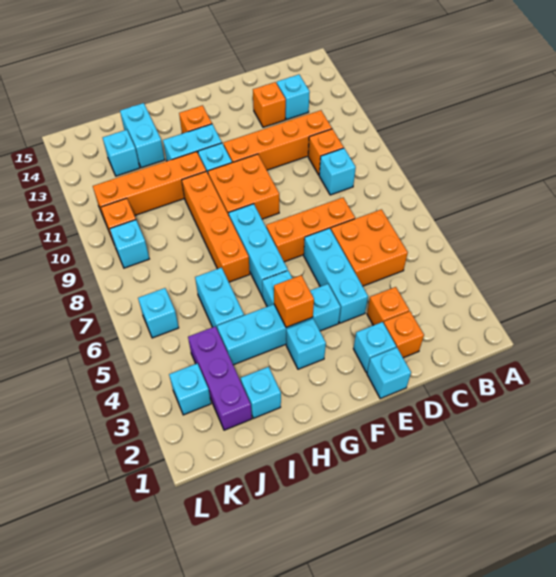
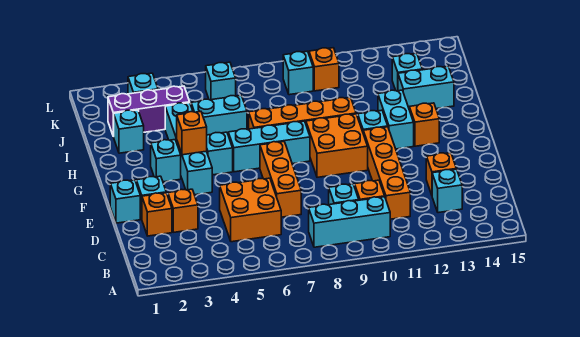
cyan 1x3 brick [304,228,368,323] -> cyan 1x3 brick moved to [309,197,390,247]
orange 1x4 brick [93,152,206,223] -> none

